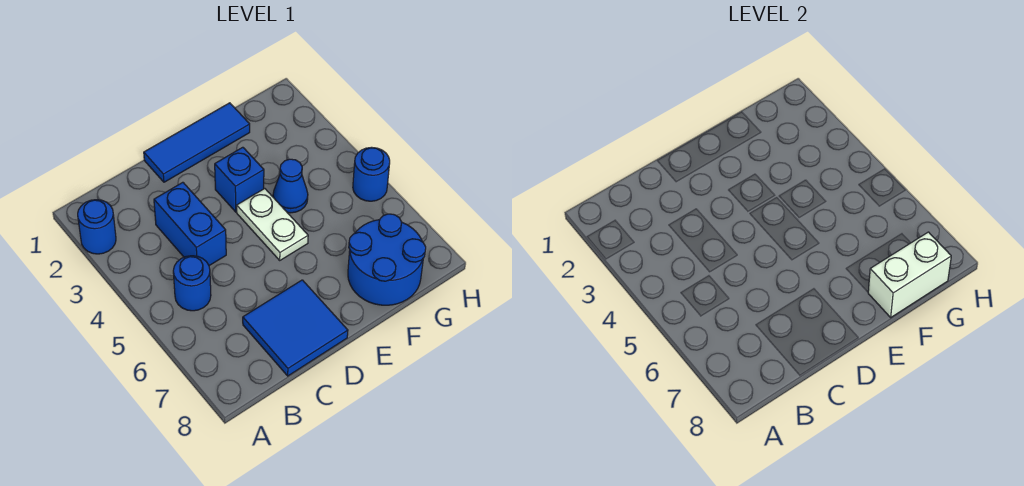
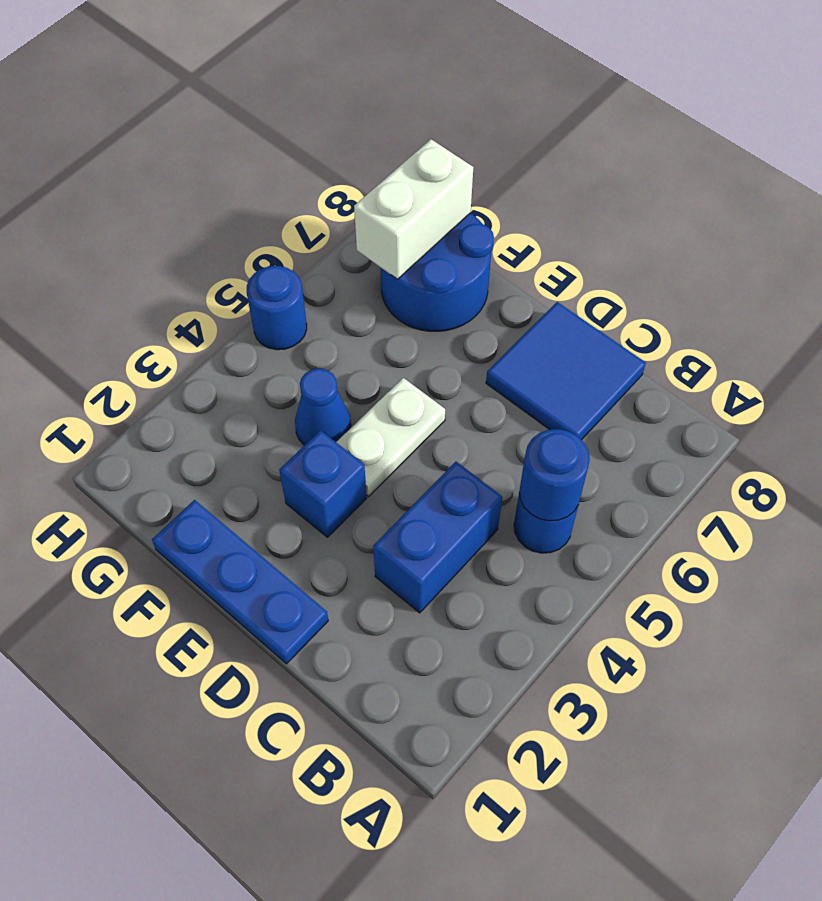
blue 1x1 round brick [78,200,116,254] -> blue 1x1 round brick moved to [519,429,590,521]
blue 1x3 tile [144,103,250,182] -> blue 1x3 plate [152,500,328,664]
white 1x2 brick [868,232,951,317] -> white 1x2 brick turned to [354,139,473,279]

